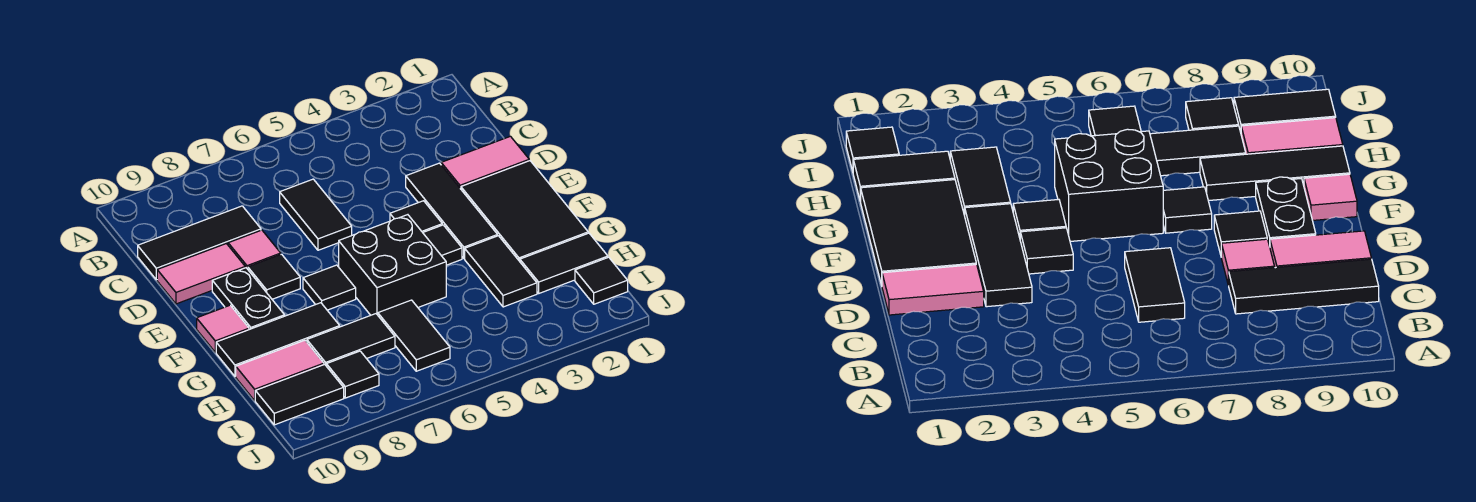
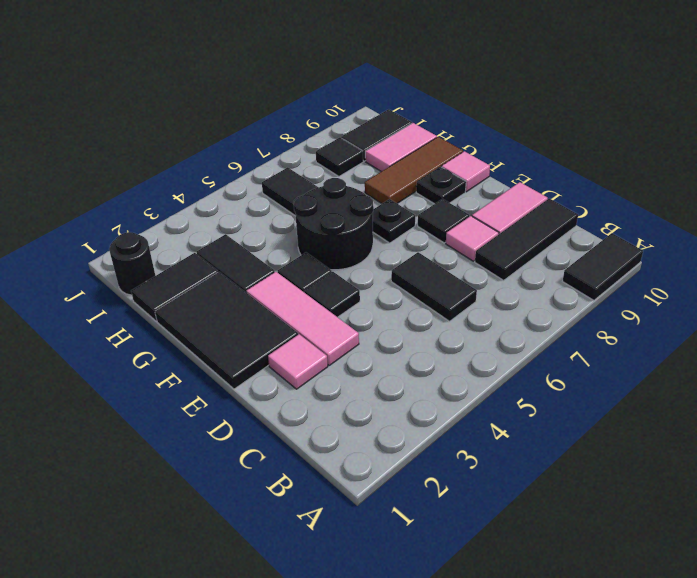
pink 1x2 tile [441,136,529,189] -> pink 1x1 tile [268,334,328,389]
black 1x3 tile [406,163,498,258] -> pink 1x3 tile [246,272,359,365]
black 1x2 plate [212,268,285,330] -> black 1x1 plate [416,167,466,204]
black 2x2 brick [339,215,446,315] -> black 2x2 round brick [294,178,373,270]
black 1x1 tile [303,265,356,310] -> black 1x1 plate [373,199,415,243]
black 1x3 tile [216,303,340,376] -> brown 1x3 tile [365,137,463,204]
black 1x2 tile [307,314,395,365] -> black 1x2 tile moved to [563,233,643,300]
black 1x1 tile [575,257,628,304] -> black 1x1 round brick [109,232,155,295]

